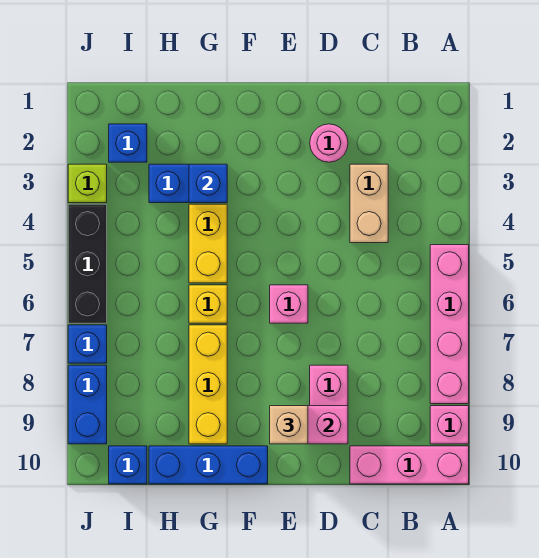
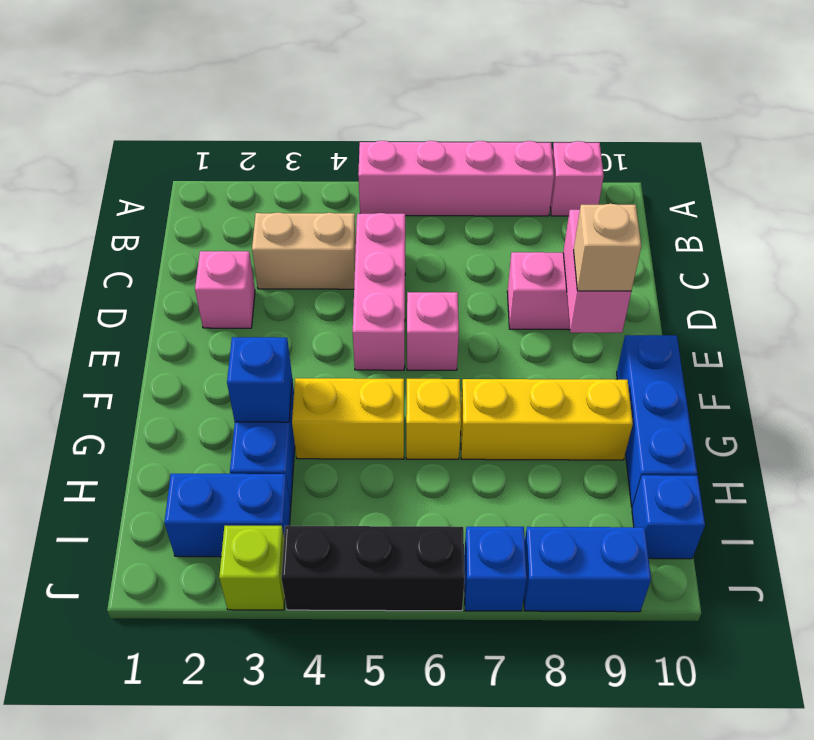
pink 1x3 brick [350,446,469,484] -> pink 1x3 brick moved to [353,213,405,370]
pink 1x1 round brick [310,124,348,162] -> pink 1x1 brick [195,251,255,328]
blue 1x1 brick [109,124,147,162] -> blue 1x2 brick [164,474,291,557]

